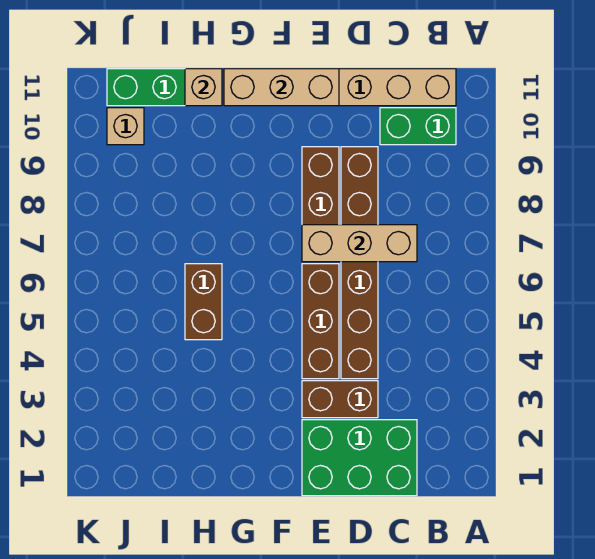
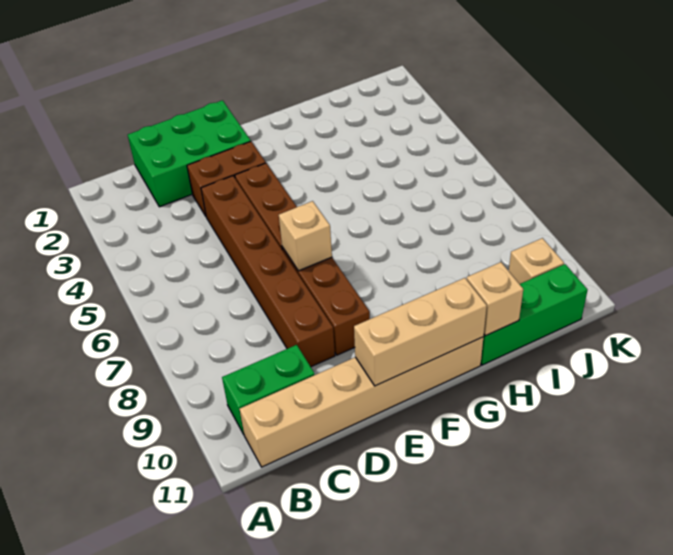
tan 1x3 brick [302,225,417,262] -> tan 1x1 brick [279,201,332,271]
brown 1x2 brick [185,264,222,340] -> none

